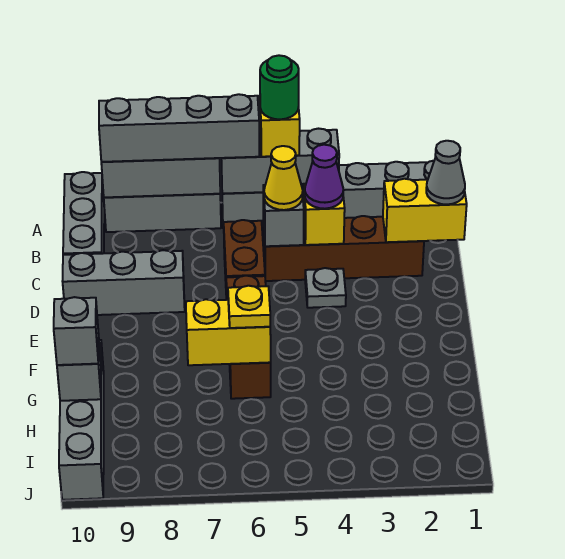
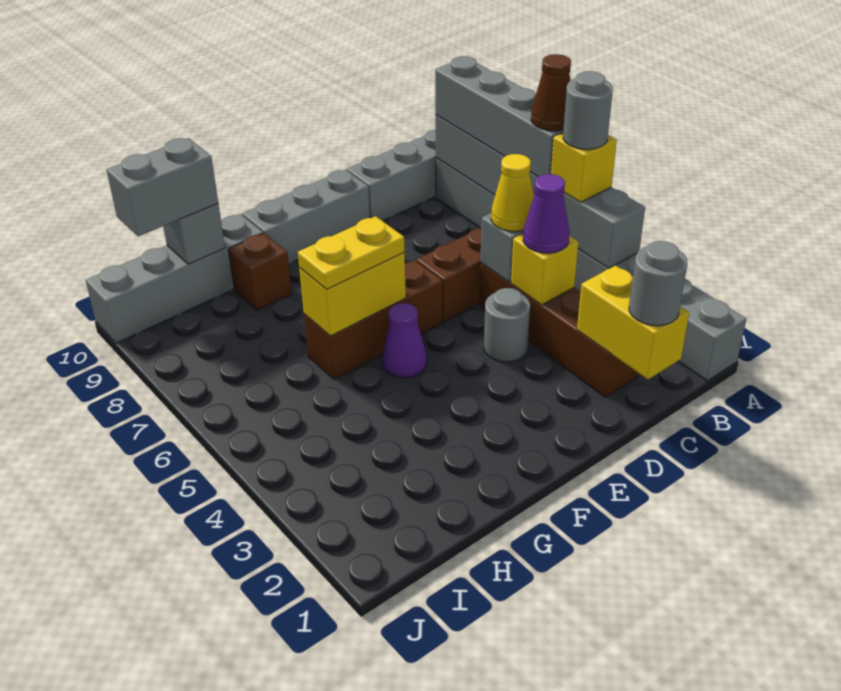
green 1x1 round brick [260,55,299,119] -> grey 1x1 round brick [563,71,613,149]
none -> brown 1x1 cone [531,54,571,131]
grey 1x1 cone [426,141,465,205] -> grey 1x1 round brick [629,241,687,326]
grey 1x1 plate [305,268,346,308] -> grey 1x1 round brick [484,288,530,362]
grey 1x3 brick [62,250,185,315] -> grey 1x3 brick turned to [242,170,370,264]
none -> purple 1x1 cone [382,303,427,378]
yellow 1x2 brick [186,299,271,365] -> yellow 1x2 brick turned to [299,253,406,336]
yellow 1x1 plate [228,286,270,328] -> yellow 1x2 plate [298,216,405,290]
none -> brown 1x1 brick [228,233,292,310]
grey 1x1 brick [54,297,99,365] -> grey 1x2 brick [106,138,218,236]

